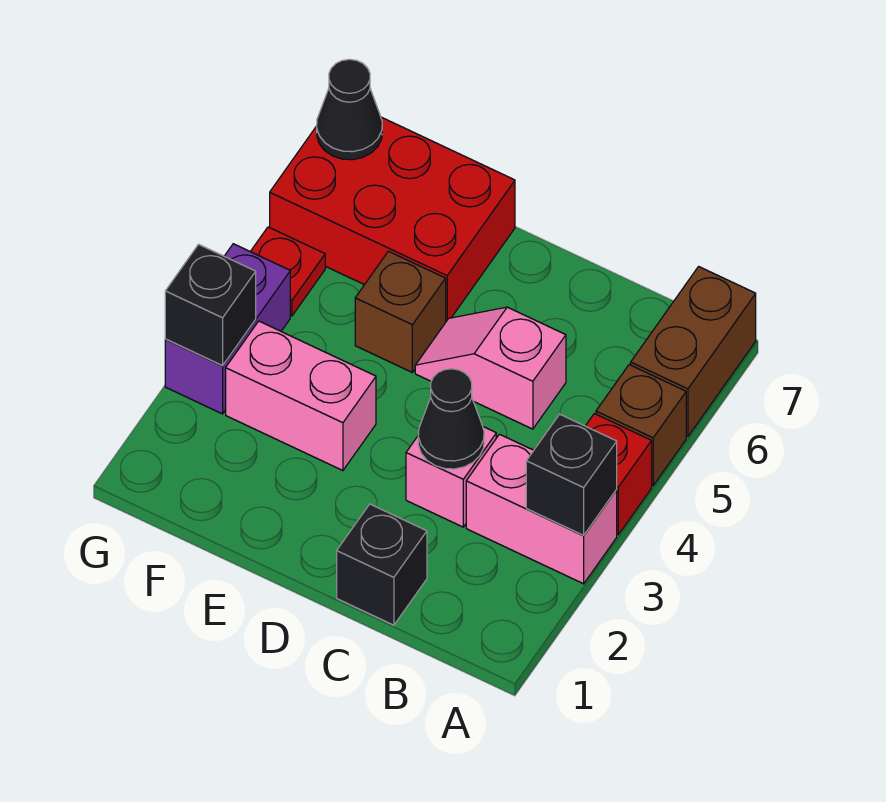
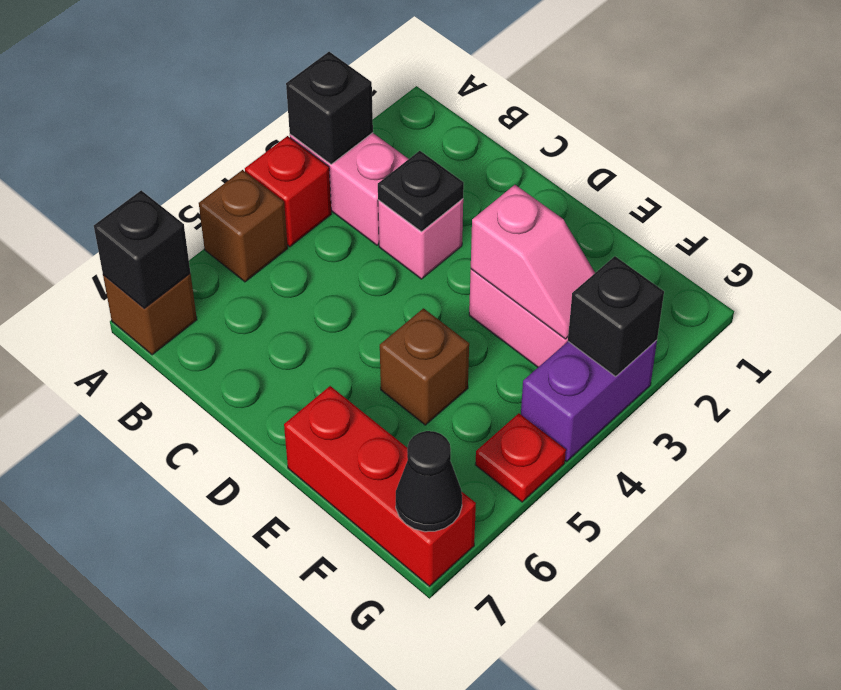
brown 1x2 brick [631,267,756,437] -> brown 1x1 brick [103,274,197,355]
black 1x1 brick [337,504,427,625] -> black 1x1 brick moved to [94,190,190,308]
black 1x1 cone [418,369,484,469] -> black 1x1 plate [378,151,464,232]
pink 1x2 slope [415,307,566,429] -> pink 1x2 slope moved to [471,185,595,339]
red 2x3 brick [270,117,515,321] -> red 1x3 brick [284,386,476,586]

